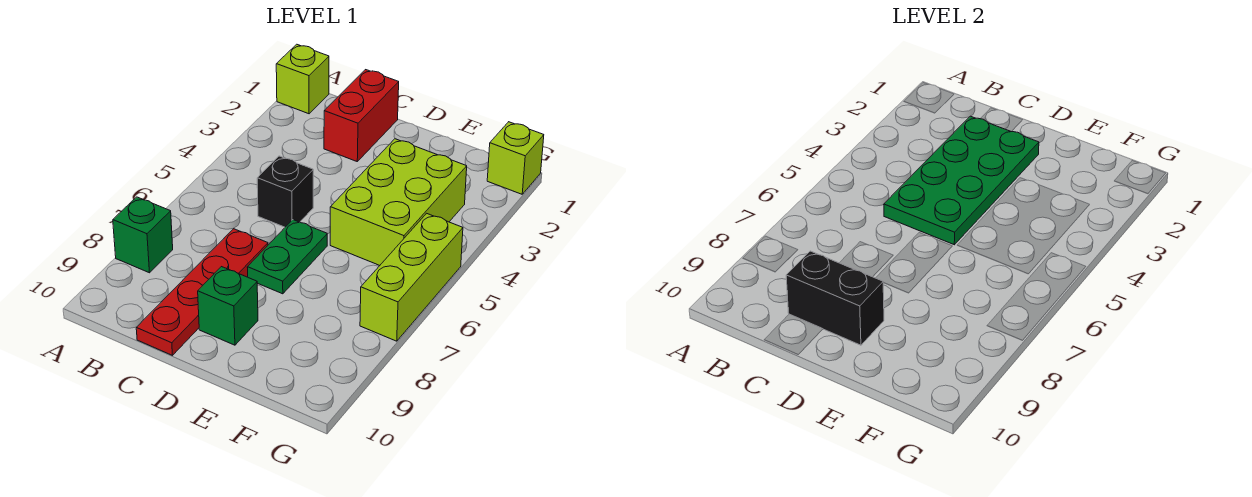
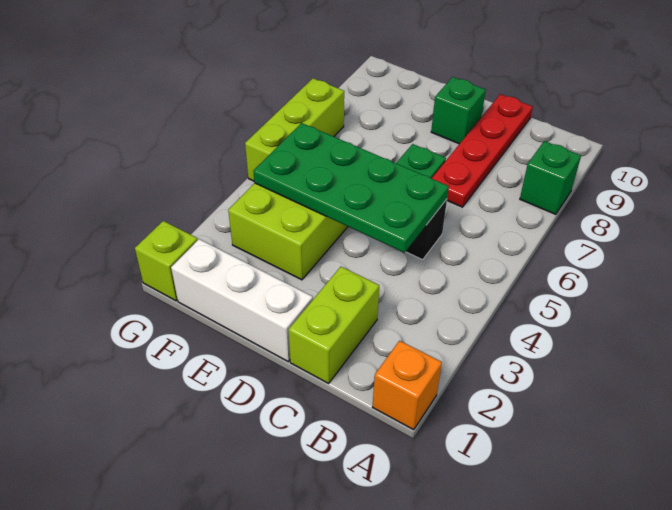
lime 1x1 brick [276,44,329,114] -> orange 1x1 brick [373,341,442,430]
red 1x2 brick [324,70,399,161] -> lime 1x2 brick [289,267,379,383]
green 2x4 plate [884,116,1039,245] -> green 2x4 plate turned to [253,123,449,253]
black 1x2 brick [786,251,884,345] -> none
none -> white 1x3 brick [171,239,313,362]

